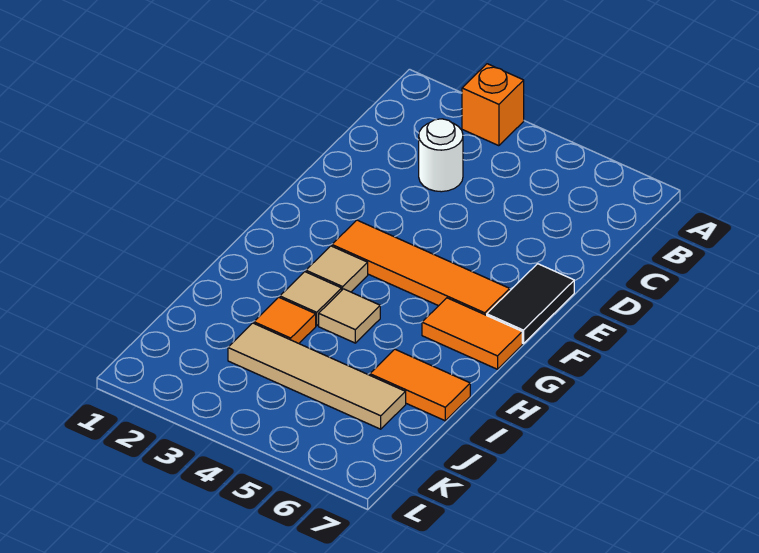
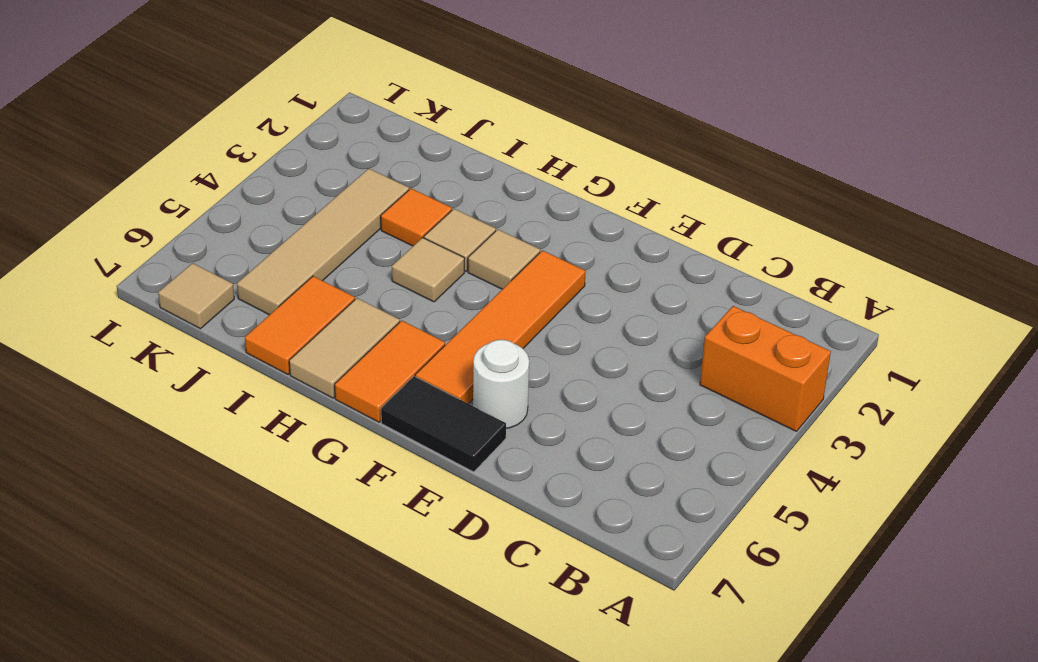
orange 1x1 brick [462,64,524,146] -> orange 1x2 brick [700,306,831,431]
white 1x1 round brick [419,119,463,192] -> white 1x1 round brick moved to [473,340,529,428]
none -> tan 1x2 tile [289,298,400,398]
none -> tan 1x1 tile [158,263,234,329]

